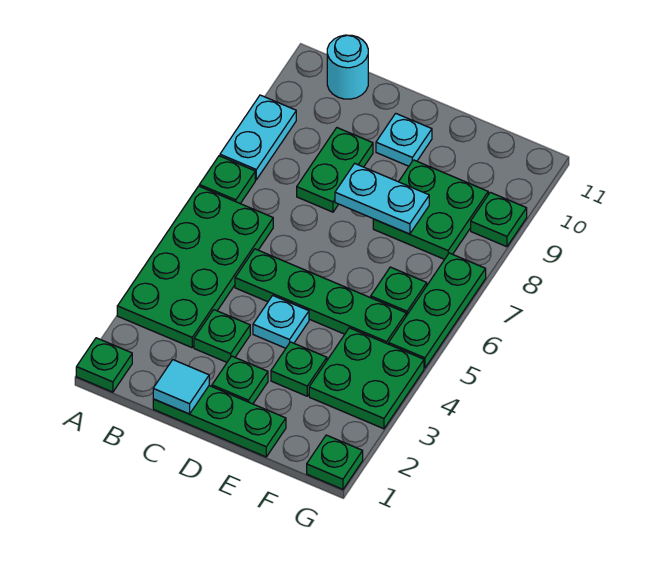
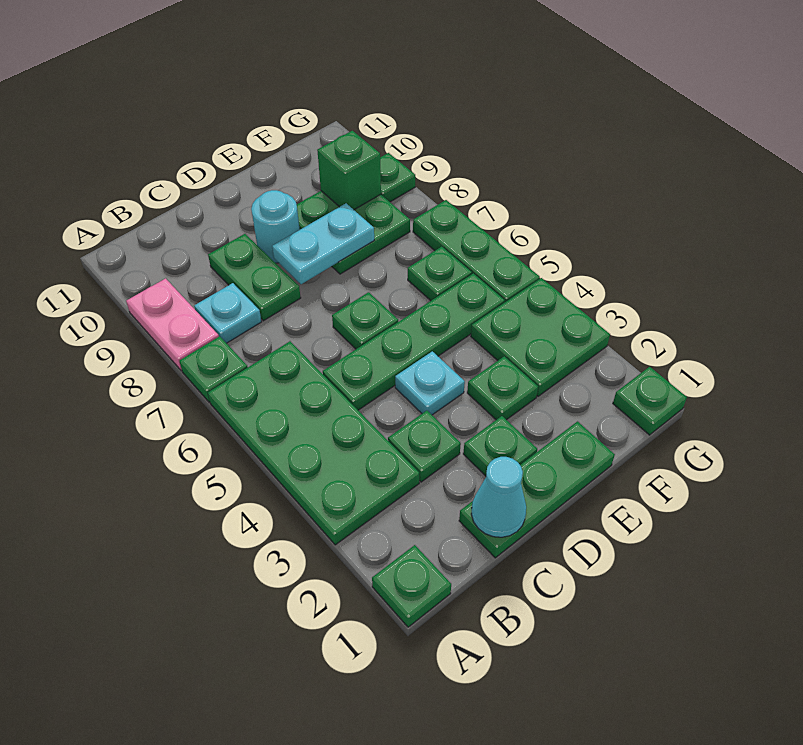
cyan 1x2 plate [220,95,296,180] -> pink 1x2 plate [126,278,219,371]
cyan 1x1 round brick [327,35,368,99] -> cyan 1x1 round brick moved to [251,190,300,263]
cyan 1x1 tile [153,360,209,414] -> cyan 1x1 cone [471,457,526,537]
none -> green 1x1 plate [332,292,398,349]
cyan 1x1 plate [376,113,432,166] -> cyan 1x1 plate moved to [194,283,261,343]
none -> green 1x1 brick [317,131,381,210]

